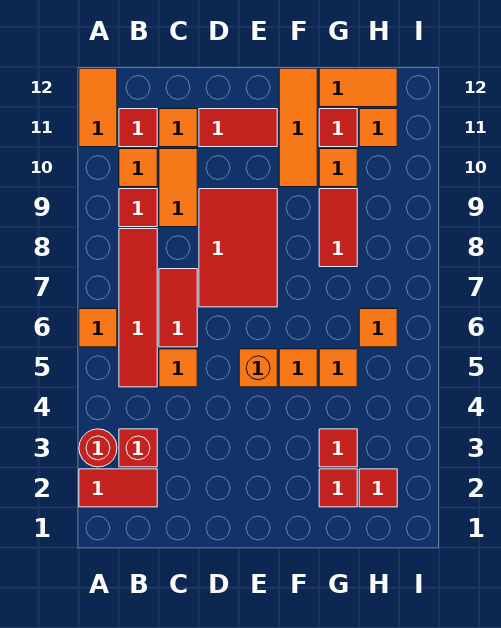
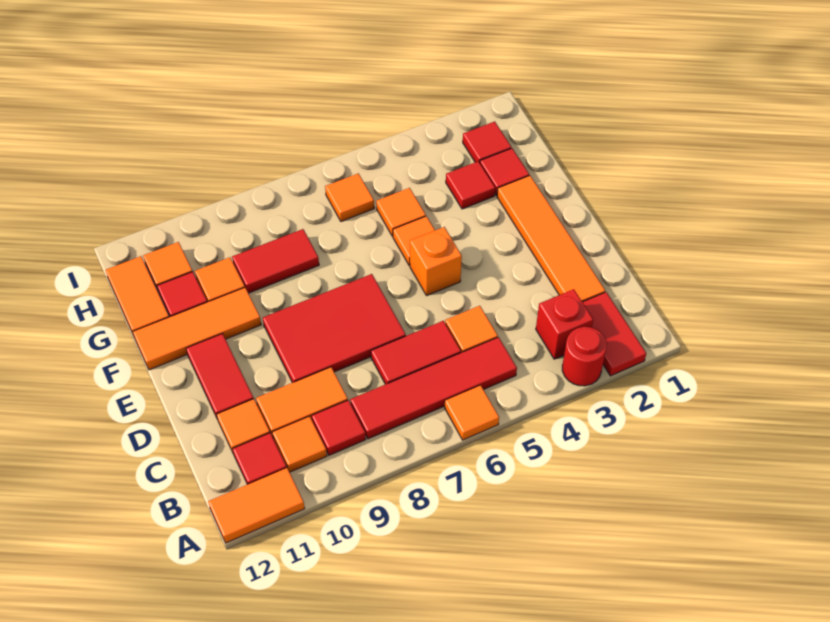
none -> orange 1x4 tile [497,176,605,302]

